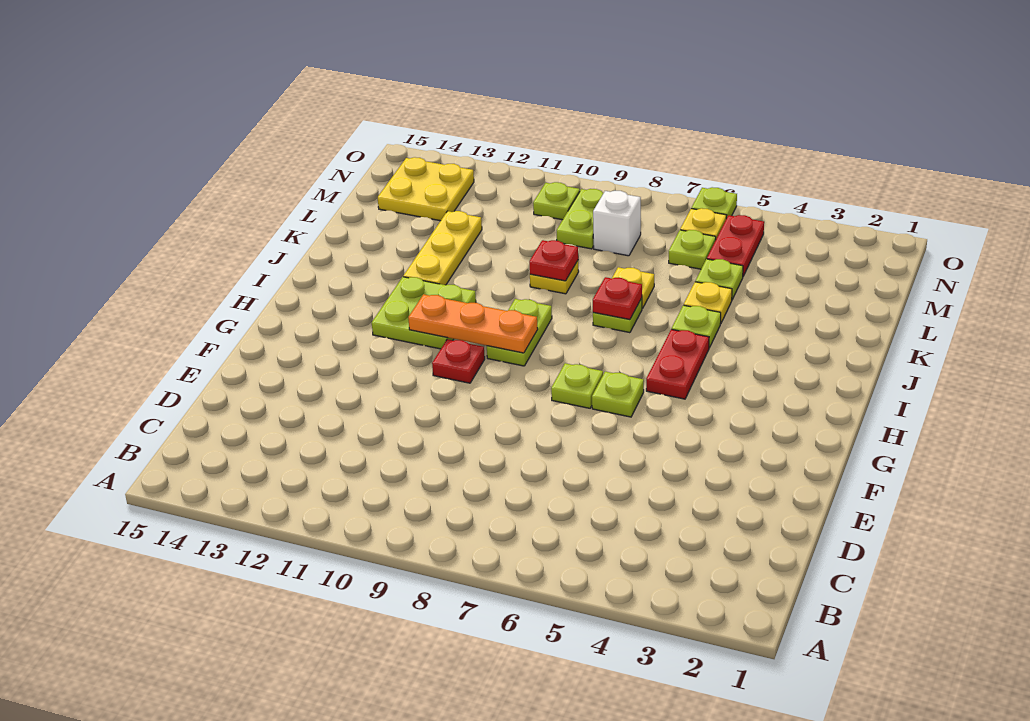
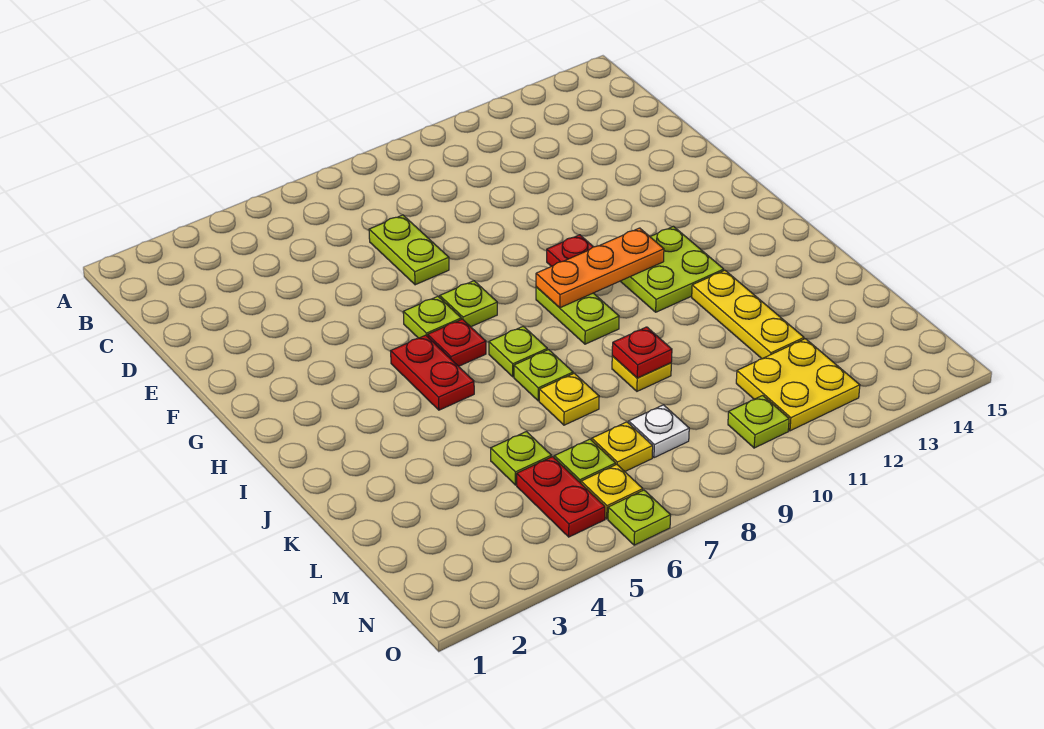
lime 1x1 plate [672,305,721,348] -> lime 1x1 plate moved to [489,326,547,377]
red 1x1 plate [593,277,642,320] -> red 1x1 plate moved to [428,319,486,366]
yellow 1x1 plate [684,282,732,324] -> yellow 1x1 plate moved to [592,422,653,471]
white 1x1 brick [593,191,641,256] -> white 1x1 plate [629,405,689,458]
lime 1x2 plate [557,189,603,249] -> lime 1x2 plate moved to [369,215,449,285]
yellow 2x2 plate [378,157,474,221] -> yellow 2x2 plate moved to [736,339,860,431]

